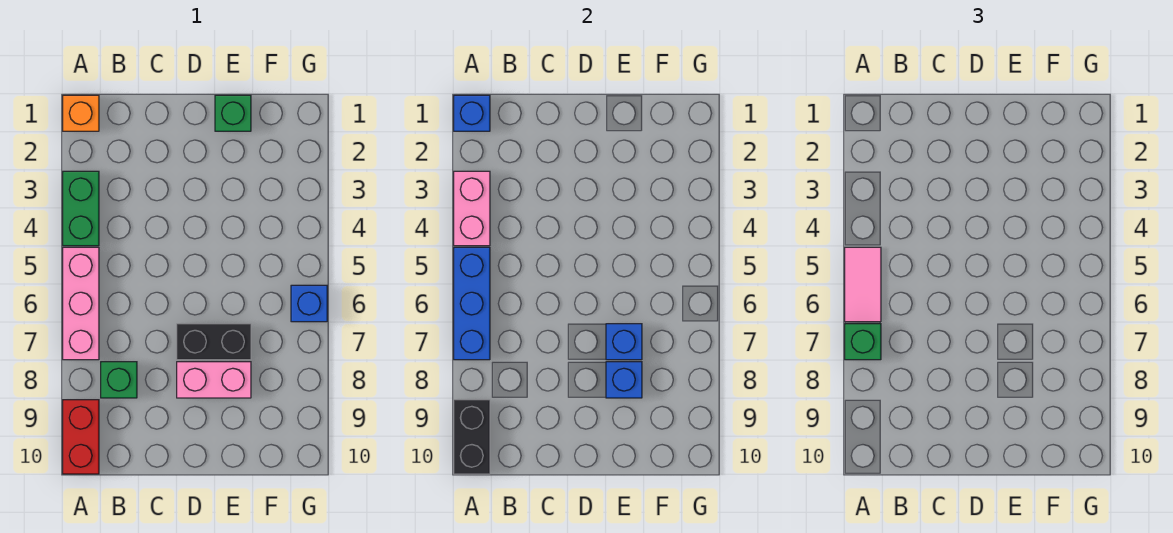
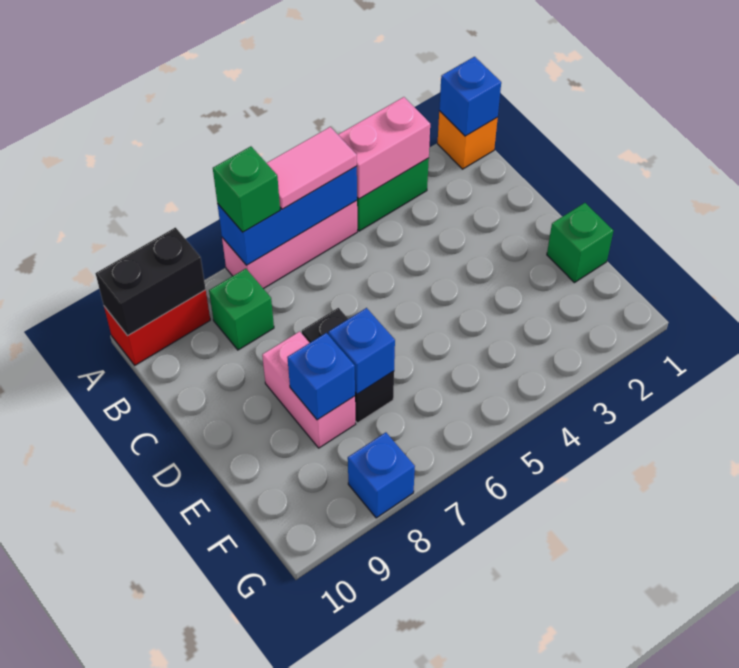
blue 1x1 brick [291,285,327,322] -> blue 1x1 brick moved to [348,432,415,518]

